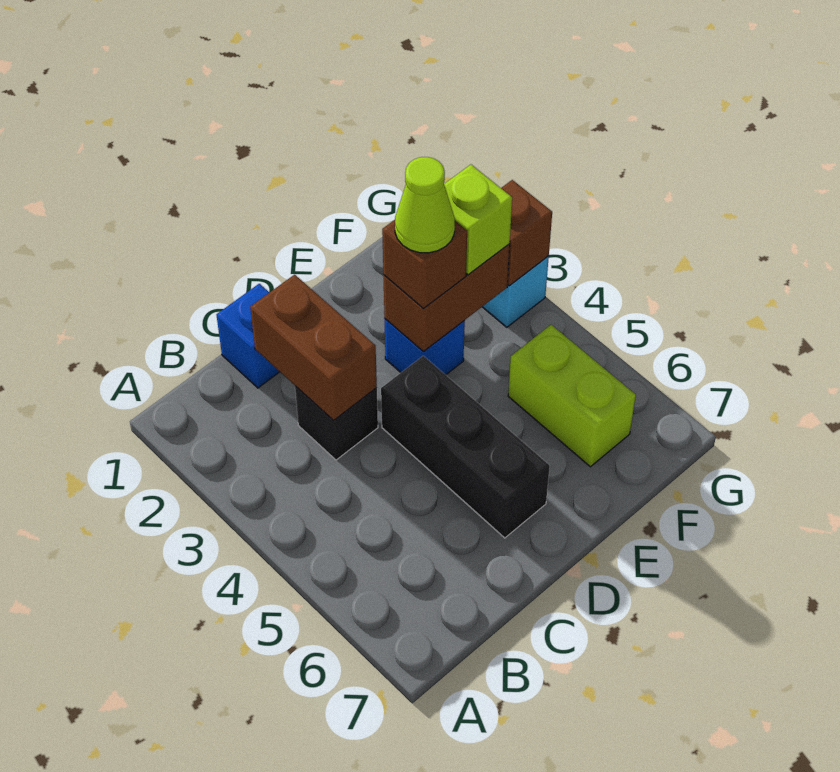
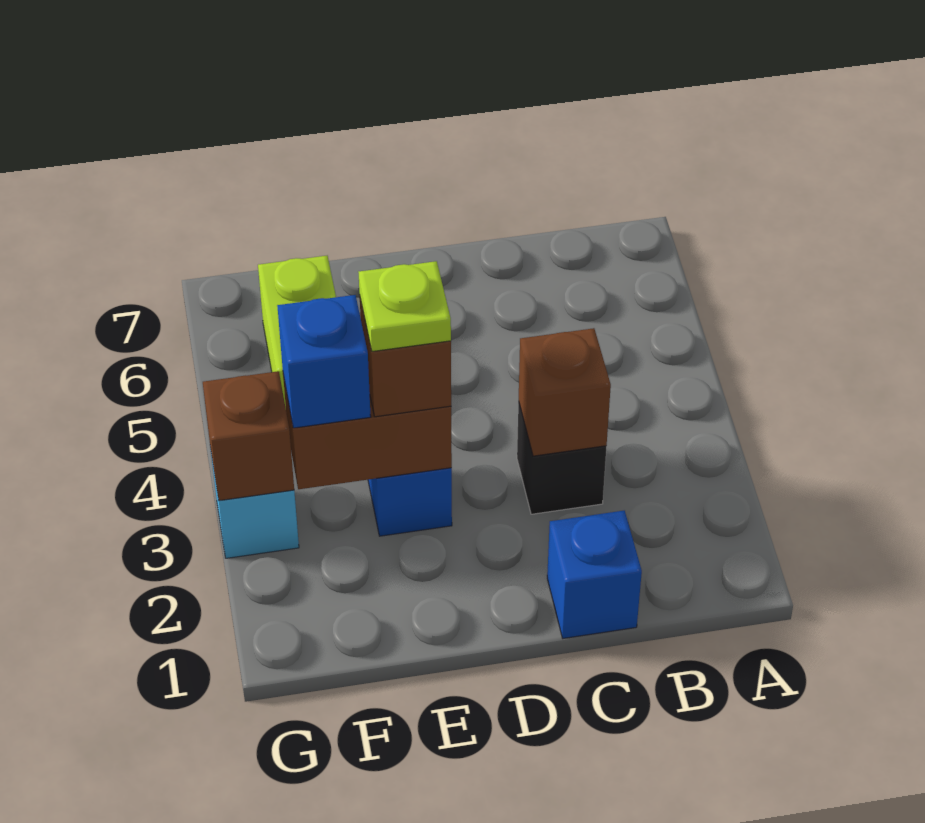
brown 1x2 brick [250,275,377,420] -> brown 1x1 brick [519,328,611,456]
black 1x3 brick [381,356,550,538] -> none
lime 1x1 cone [395,157,455,253] -> lime 1x1 plate [359,261,451,352]
lime 1x1 brick [444,165,512,275] -> blue 1x1 brick [277,295,371,428]

